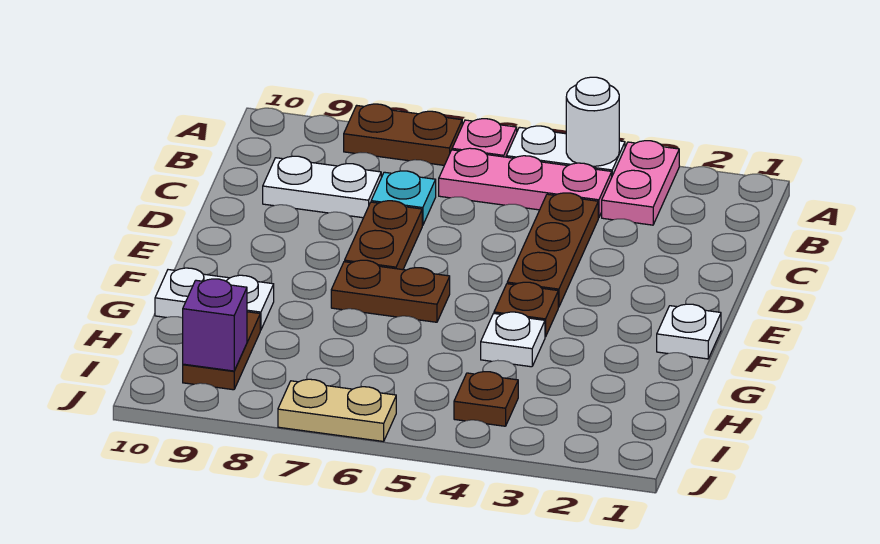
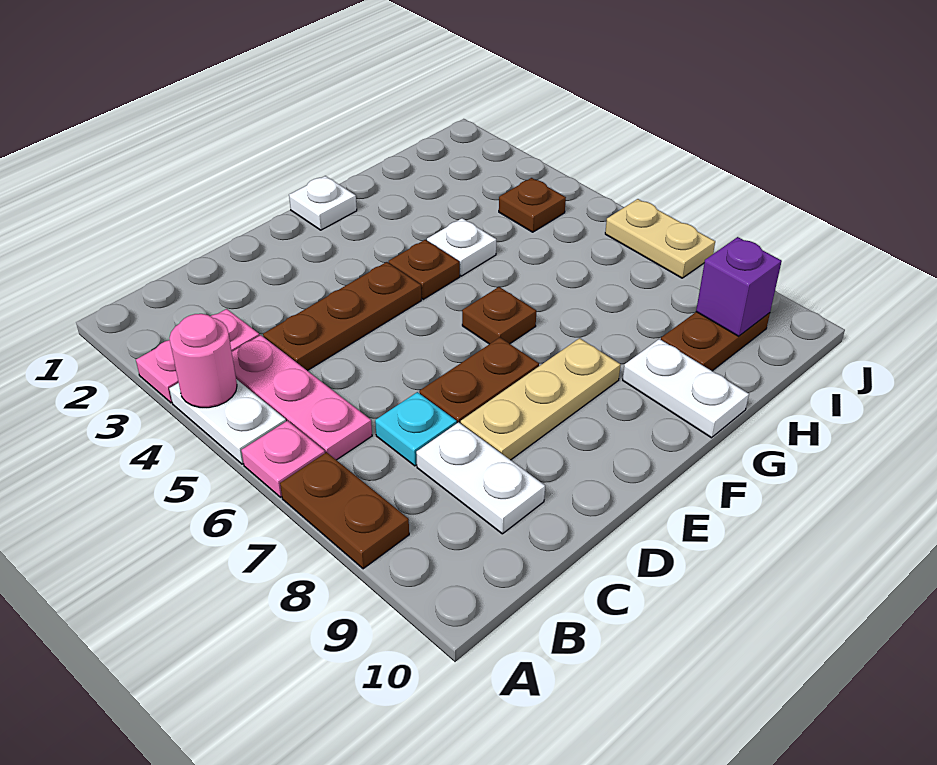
white 1x1 round brick [566,77,619,166] -> pink 1x1 round brick [169,314,237,408]
none -> tan 1x3 plate [461,338,621,460]
brown 1x2 plate [331,260,450,322] -> brown 1x1 plate [462,287,536,344]

